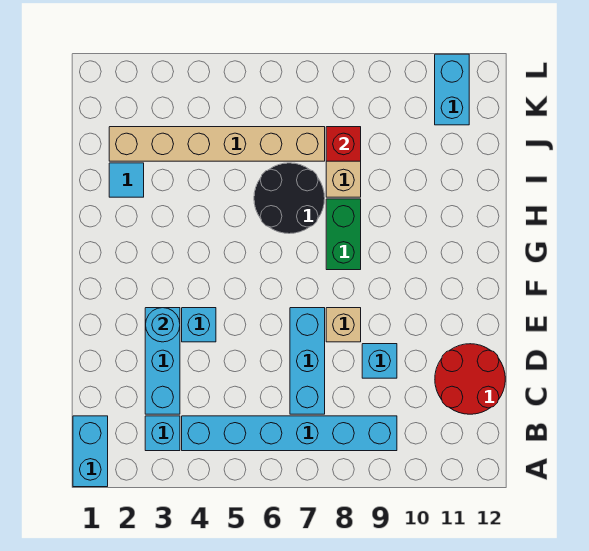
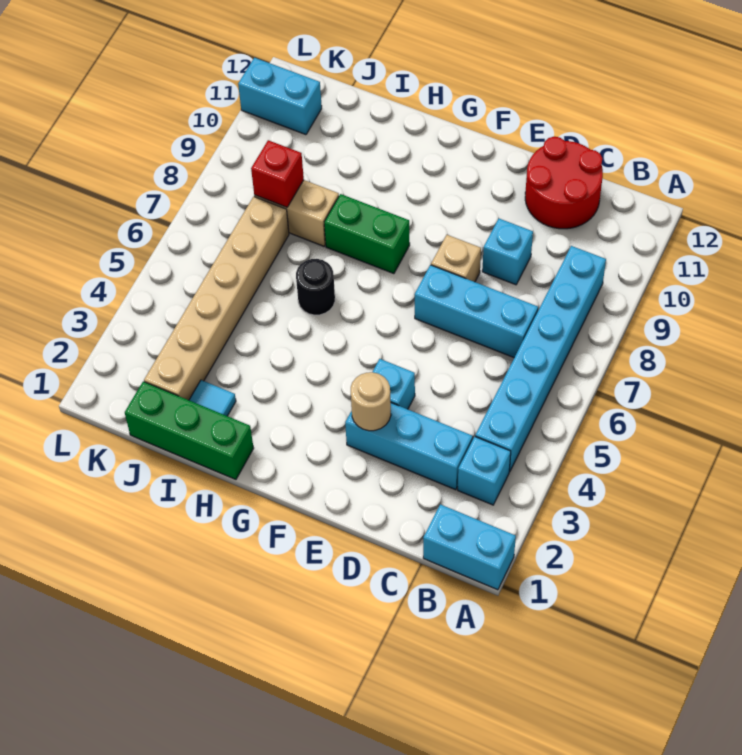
cyan 1x1 round brick [145,308,180,342] -> tan 1x1 round brick [351,372,391,431]
none -> green 1x3 brick [125,382,254,479]
black 2x2 round brick [254,163,325,234] -> black 1x1 round brick [296,259,335,315]

